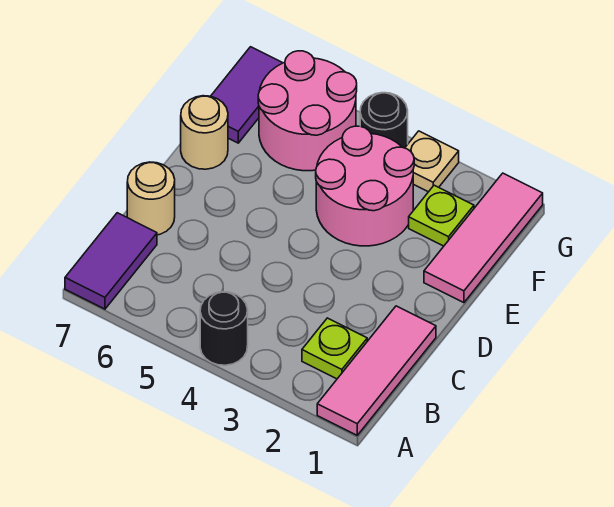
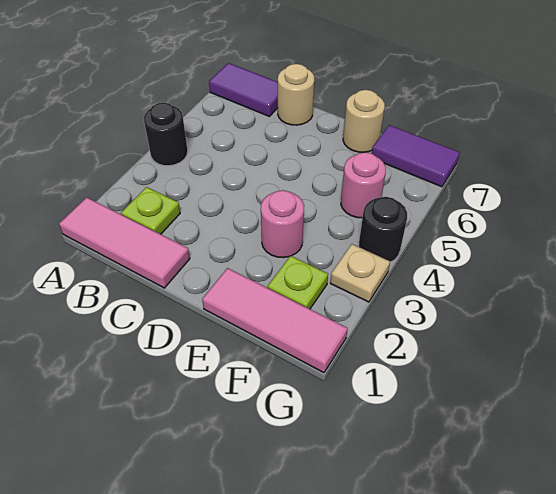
pink 2x2 round brick [316,126,414,246] -> pink 1x1 round brick [261,190,304,258]
pink 2x2 round brick [258,51,357,171] -> pink 1x1 round brick [341,152,386,218]

